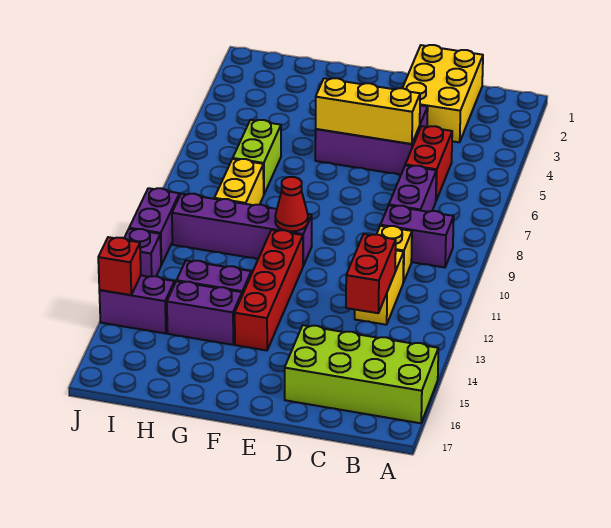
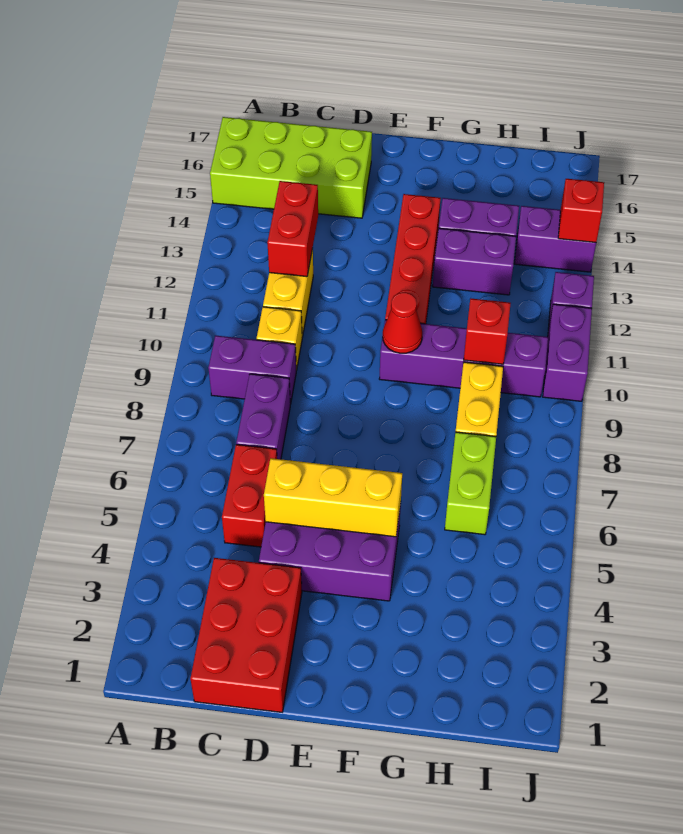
yellow 2x3 brick [403,45,483,142] -> red 2x3 brick [190,558,302,712]
none -> red 1x1 brick [464,299,511,364]

